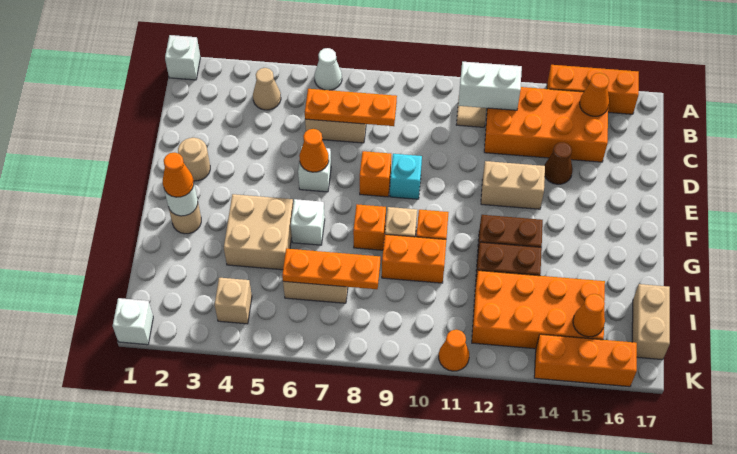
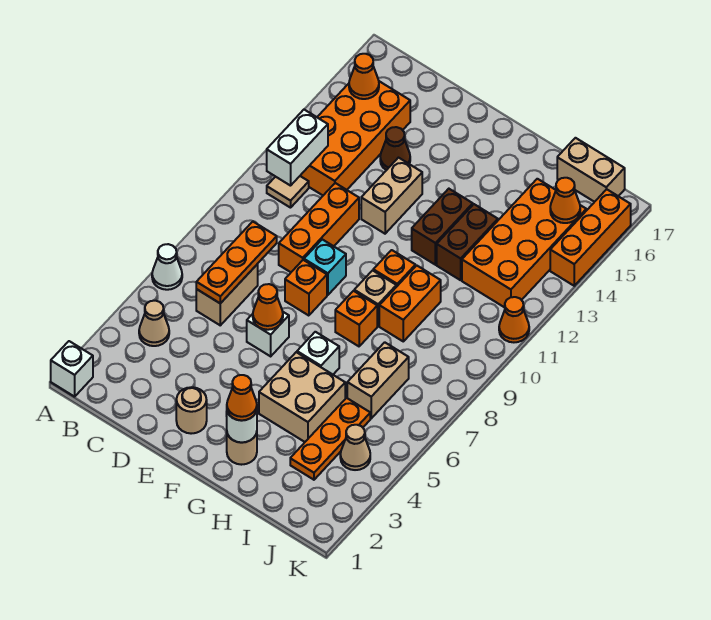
orange 1x3 brick [547,65,639,114] -> orange 1x3 brick moved to [279,183,359,272]
orange 1x3 plate [282,249,380,289] -> orange 1x3 plate moved to [290,398,370,480]
tan 1x1 brick [215,278,252,324] -> tan 1x1 cone [340,425,370,470]
white 1x1 brick [113,298,153,345] -> none

